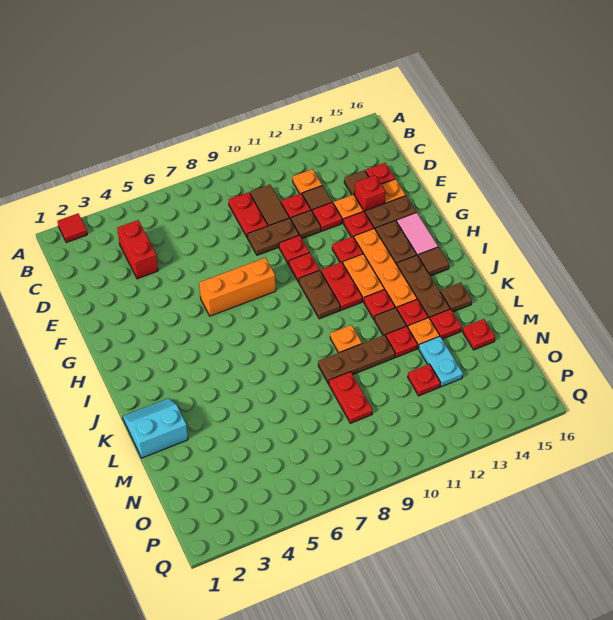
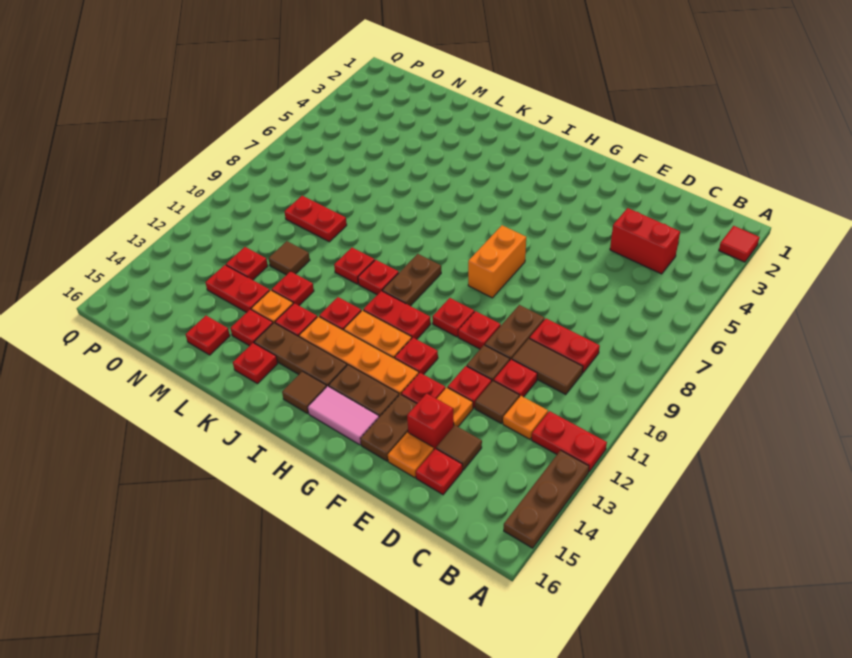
none -> red 1x2 plate [531,411,607,472]
orange 1x3 brick [199,258,276,316] -> orange 1x2 brick [468,225,526,298]
brown 1x2 plate [299,270,340,319] -> brown 1x2 plate turned to [382,254,441,306]
none -> red 1x1 plate [358,260,399,295]
cyan 2x2 slope [123,398,188,458] -> none
orange 1x1 plate [330,325,362,353] -> red 1x1 plate [334,248,375,284]
brown 1x1 tile [375,308,406,336] -> brown 1x1 tile moved to [268,241,310,275]
brown 1x1 plate [440,282,472,312] -> red 1x1 plate [233,343,278,384]
brown 1x3 plate [318,335,395,384] -> brown 1x3 plate moved to [504,450,589,548]
cyan 1x2 plate [419,336,463,387] -> red 1x2 plate [205,265,270,312]

